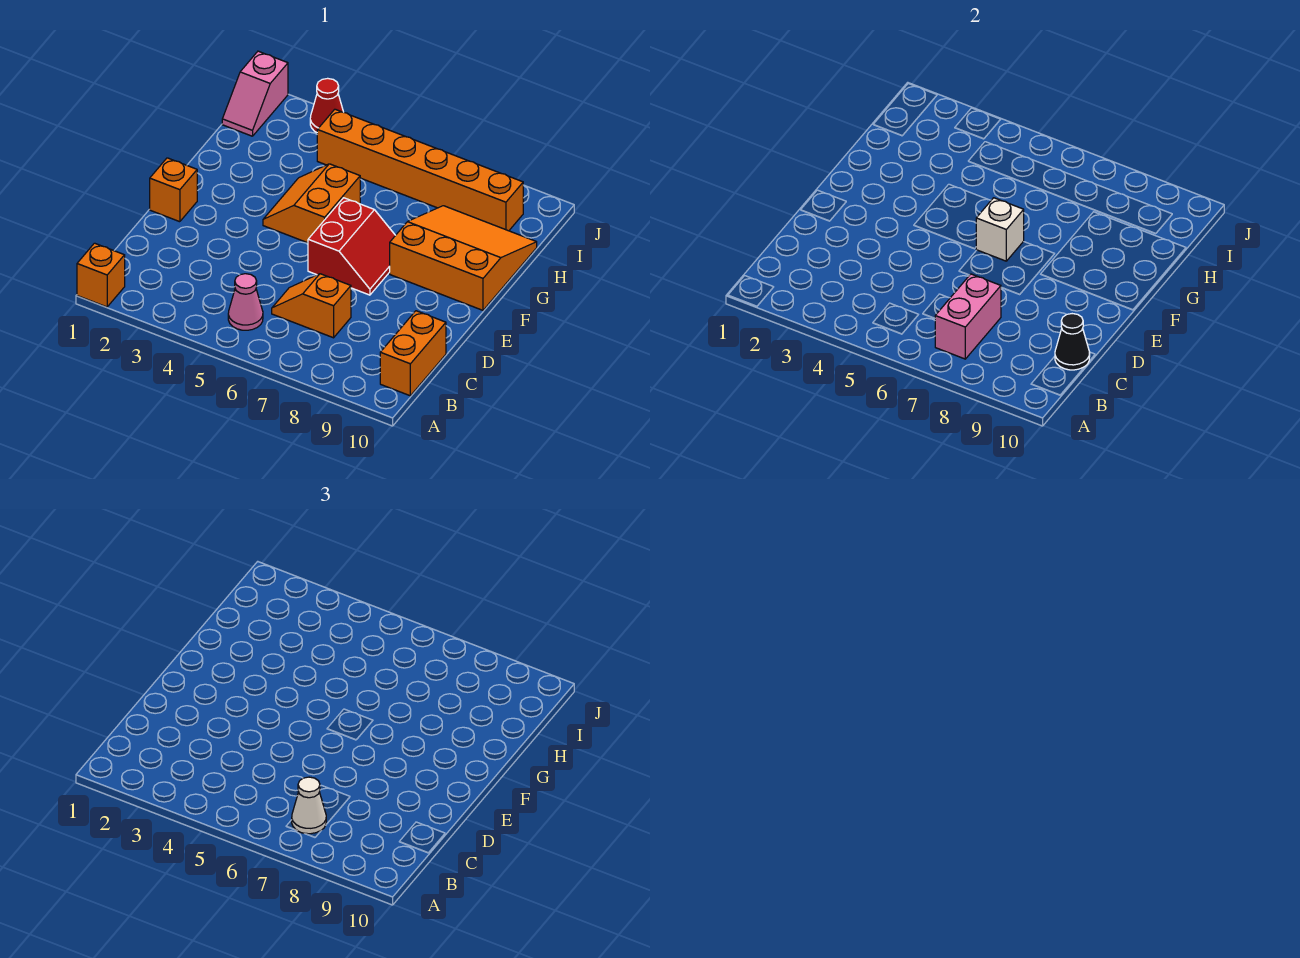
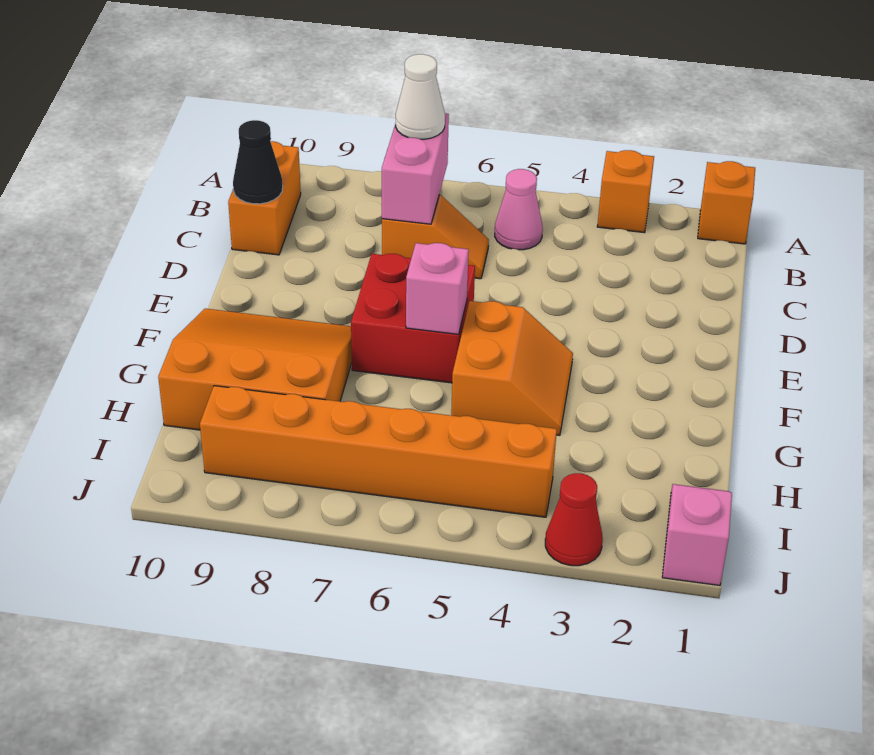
orange 1x1 brick [150,158,197,222] -> orange 1x1 brick moved to [597,150,654,233]
red 2x2 slope [308,198,396,295] -> red 2x2 brick [351,254,475,383]
white 1x1 brick [976,198,1024,261] -> pink 1x1 brick [406,243,469,334]
orange 3x3 slope [390,206,537,310] -> orange 3x3 slope turned to [158,309,352,430]

